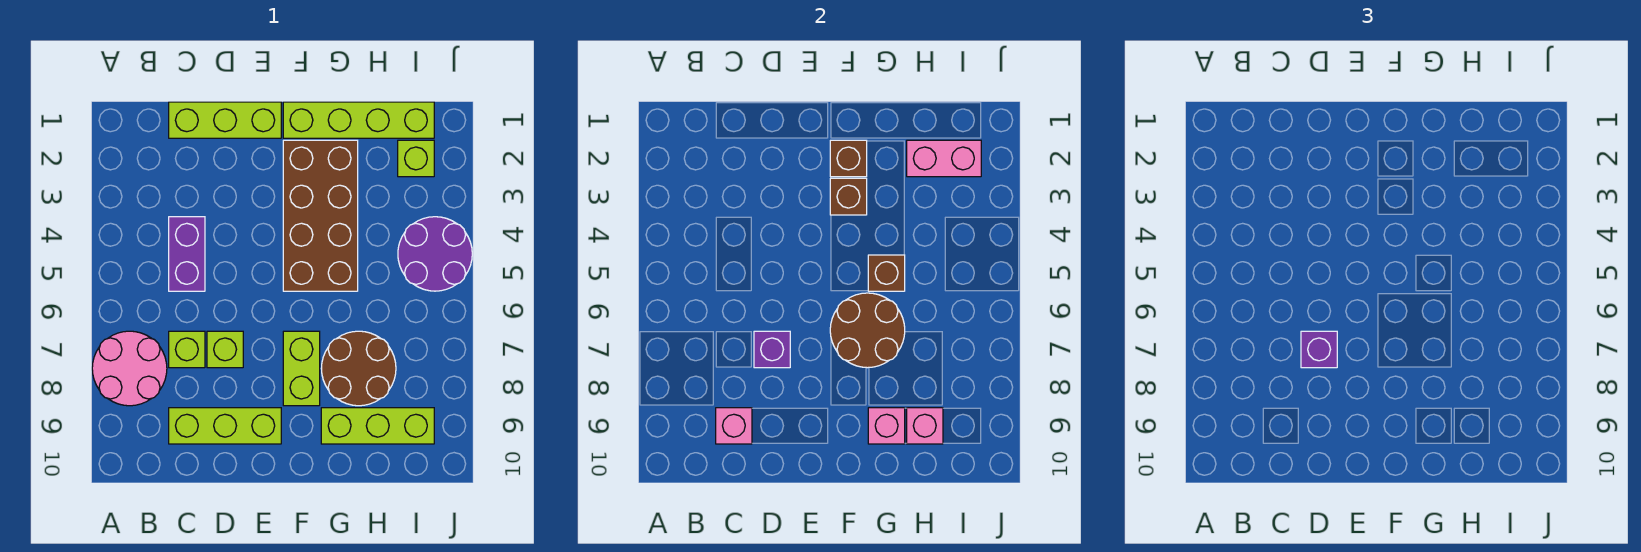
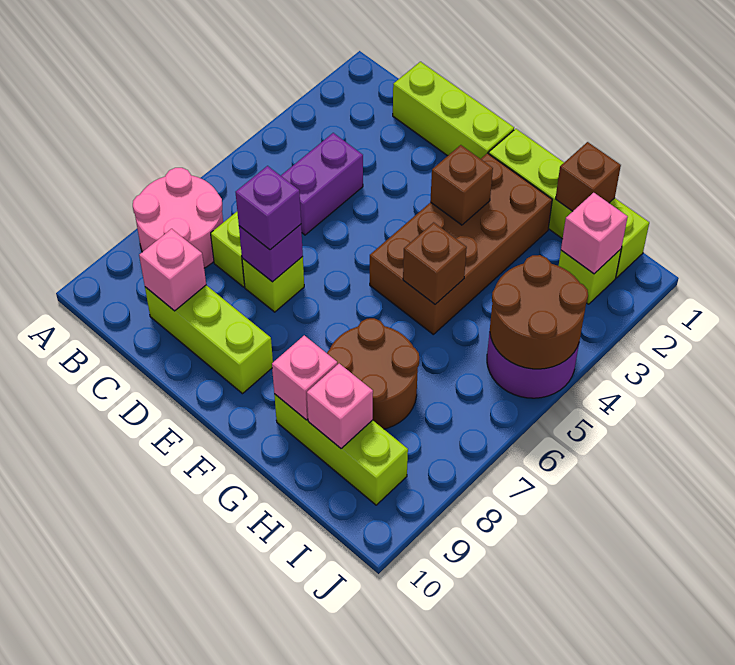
brown 1x1 brick [830,140,867,177] -> brown 1x1 brick moved to [556,142,621,211]
brown 2x2 round brick [830,293,905,368] -> brown 2x2 round brick moved to [490,255,588,369]
lime 1x2 brick [283,331,320,406] -> none
pink 1x2 brick [907,140,981,177] -> pink 1x1 brick [561,193,628,274]

